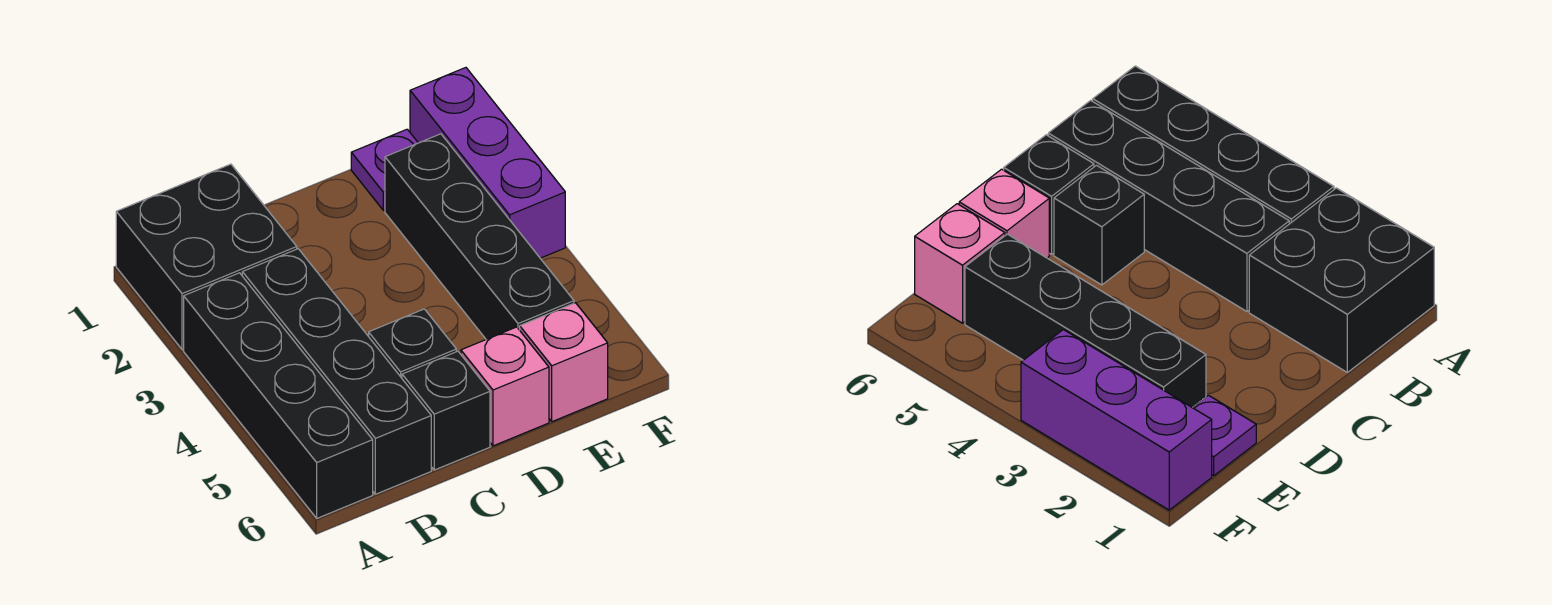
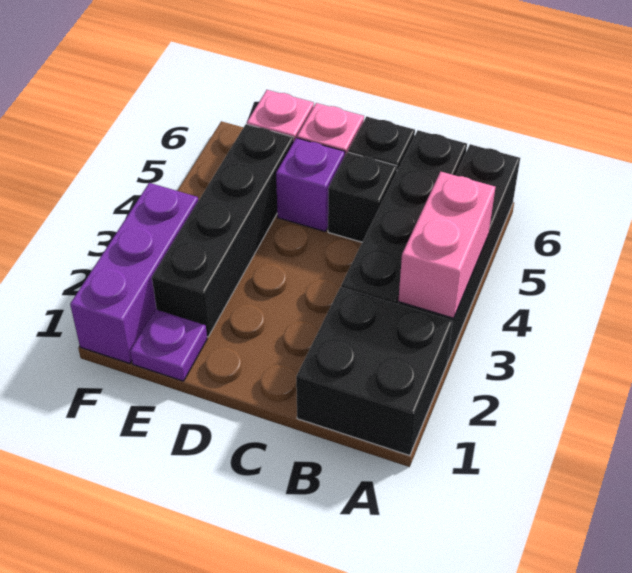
none -> pink 1x2 brick [398,172,495,318]
none -> purple 1x1 brick [276,138,345,232]

